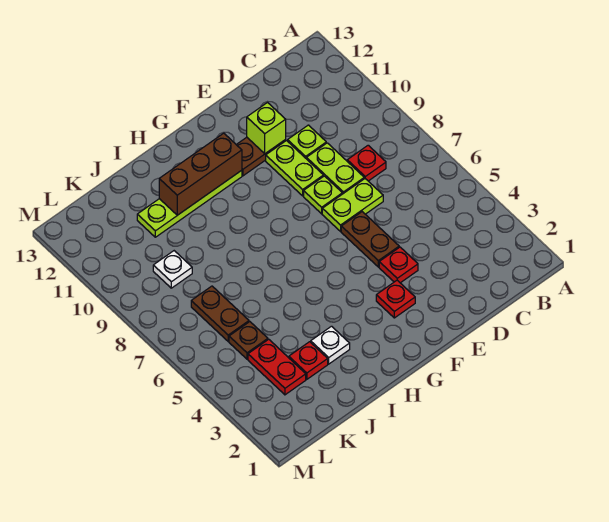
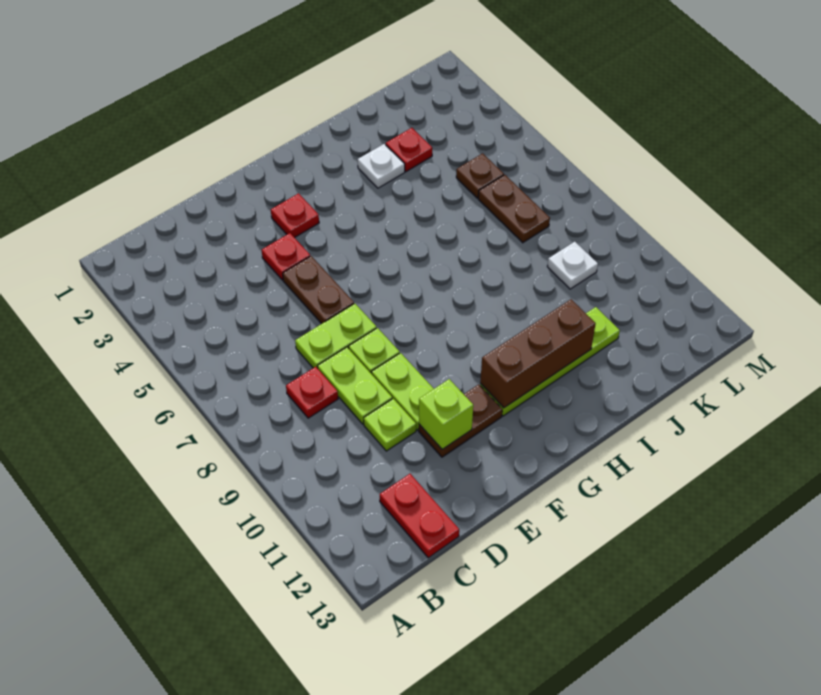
red 1x2 plate [248,339,306,395] -> red 1x2 plate moved to [380,474,459,558]

